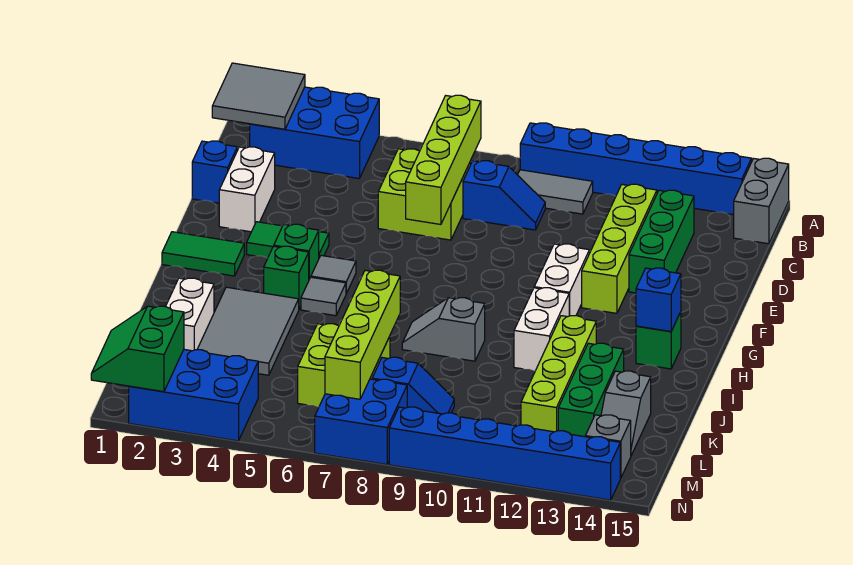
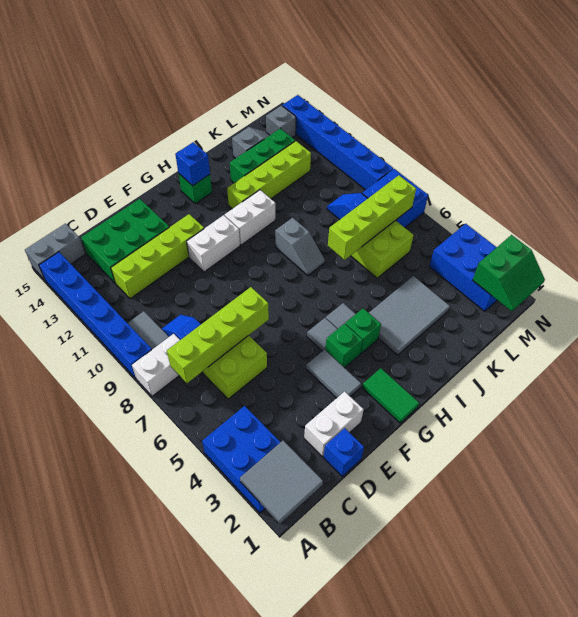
green 1x3 brick [629,190,694,293] -> green 2x3 brick [81,199,169,283]
green 1x2 tile [247,222,329,258] -> grey 1x2 tile [306,349,361,398]
white 1x2 brick [166,278,214,351] -> white 1x2 brick moved to [132,334,180,396]

